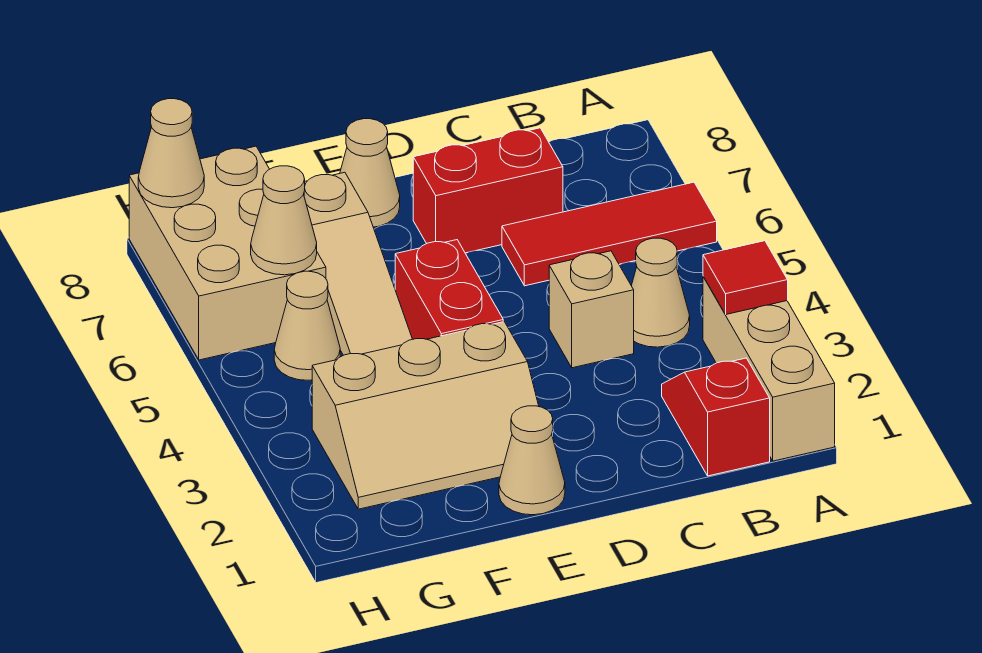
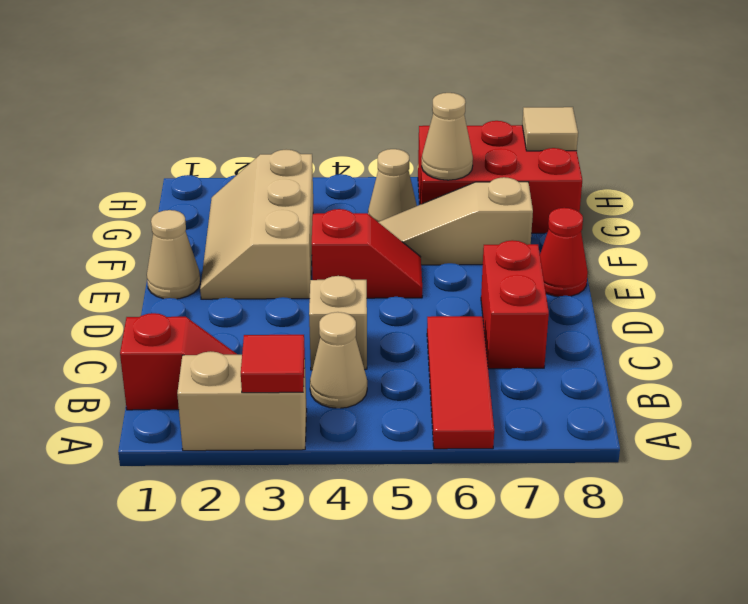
tan 1x3 brick [703,277,835,461] -> tan 1x2 brick [177,351,307,451]
red 1x2 brick [395,240,503,339] -> red 1x2 slope [312,209,422,298]
tan 1x1 cone [340,119,400,227] -> red 1x1 cone [540,208,588,297]
tan 2x3 brick [129,146,326,360] -> red 2x3 brick [418,121,582,233]
tan 1x1 cone [138,99,204,208] -> tan 1x1 tile [522,107,578,151]

